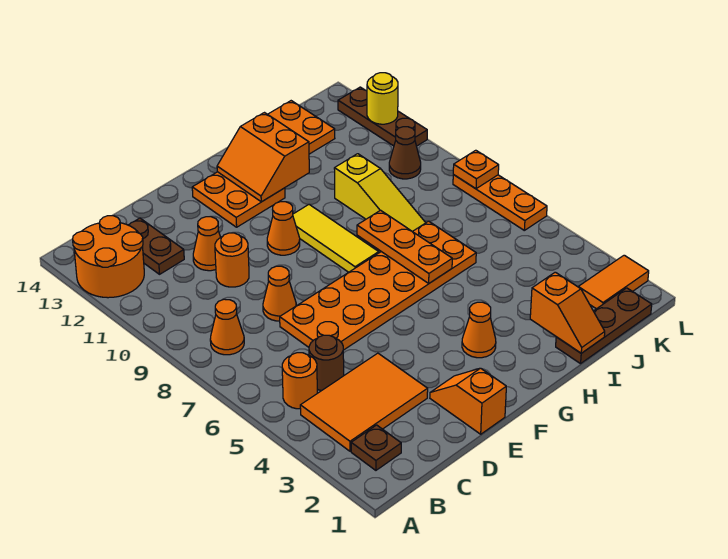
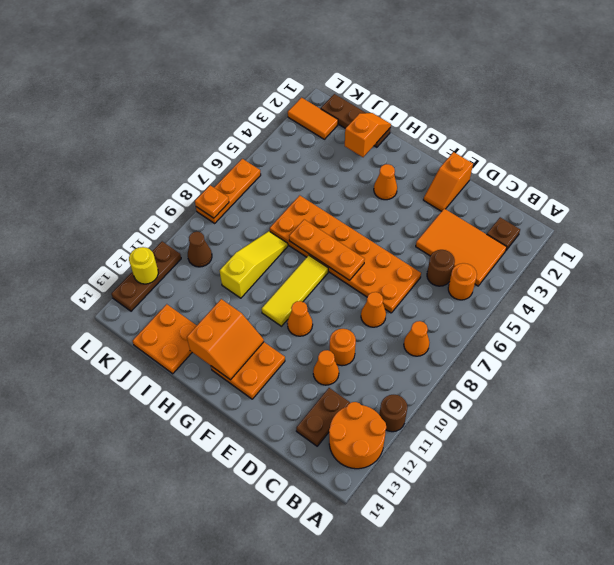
none -> brown 1x1 round brick [380,395,408,432]
orange 1x3 plate [357,210,452,283] -> orange 1x3 plate turned to [289,220,365,280]

